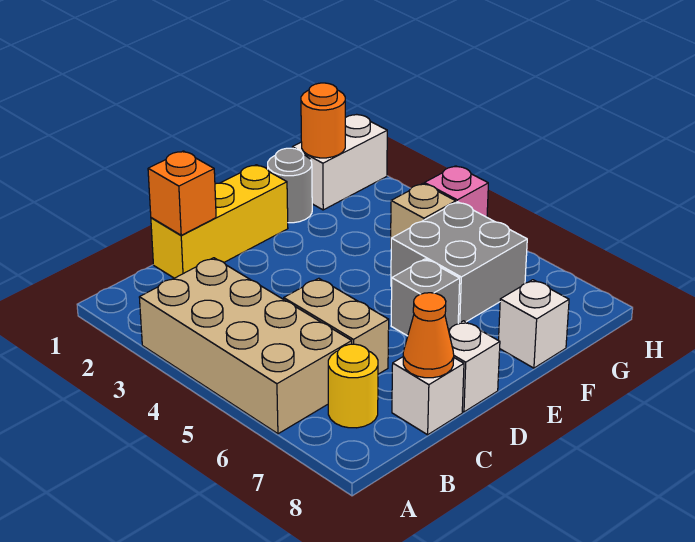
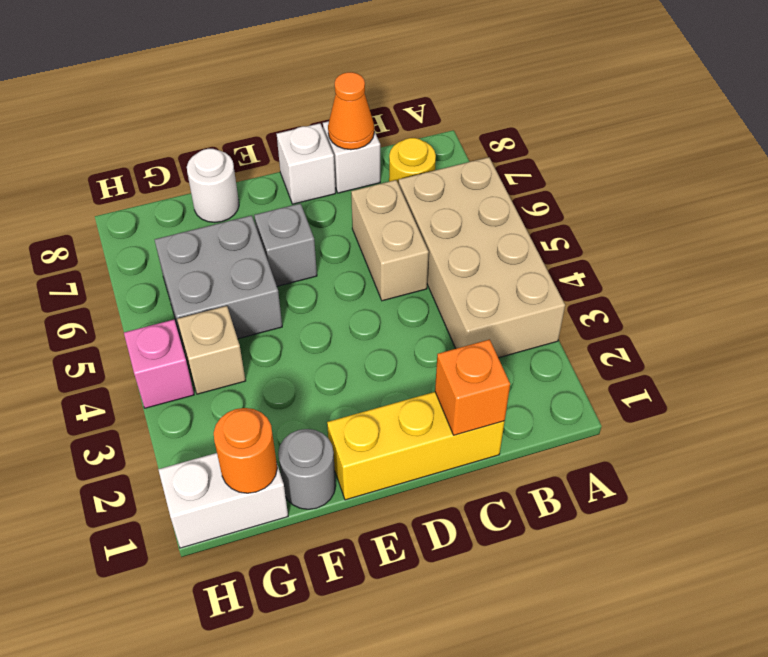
white 1x1 brick [498,280,569,368] -> white 1x1 round brick [187,149,239,222]

